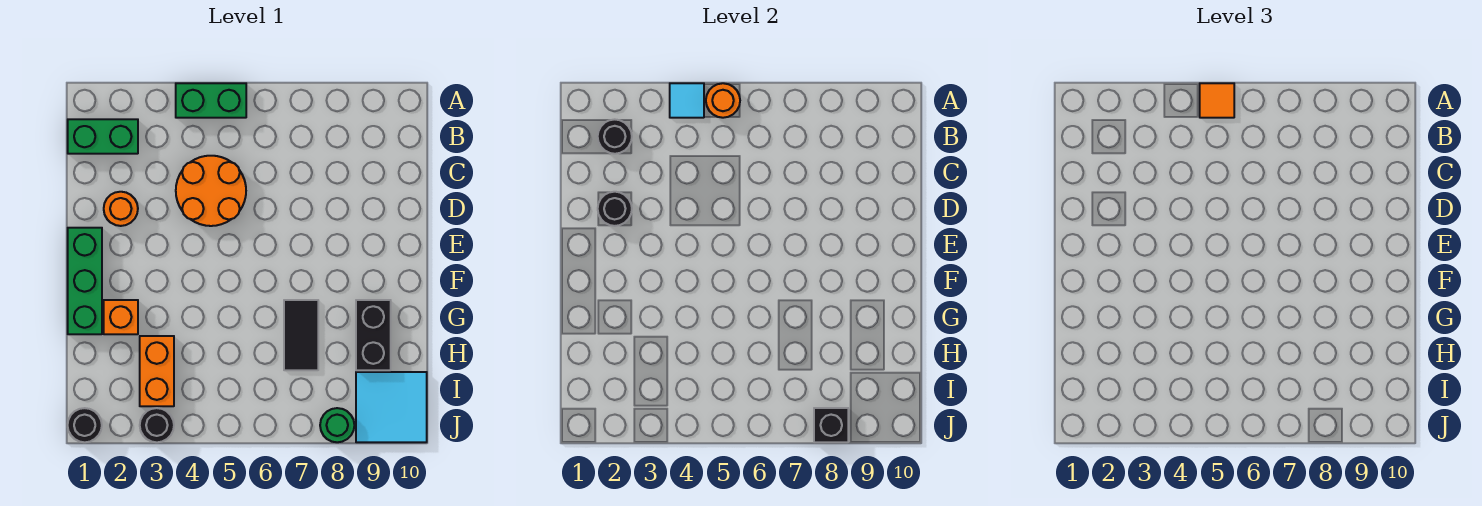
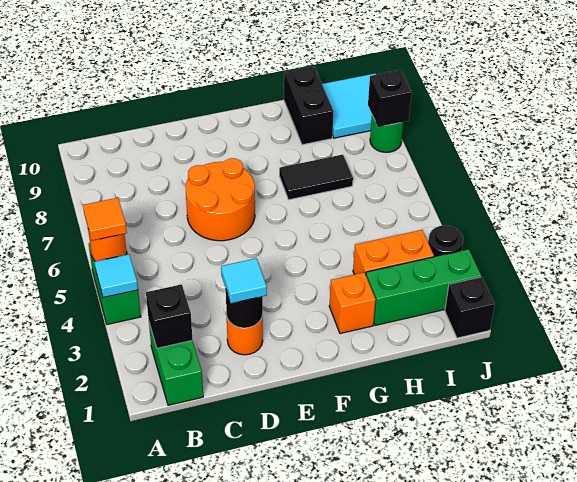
black 1x1 round brick [598,119,632,154] -> black 1x1 brick [146,284,193,348]
orange 2x2 round brick [176,156,246,226] -> orange 2x2 round brick moved to [186,158,255,241]
none -> cyan 1x1 tile [221,258,267,303]
green 1x3 brick [68,228,102,334] -> green 1x3 brick moved to [366,249,481,325]
black 1x2 brick [356,300,391,370] -> black 1x2 brick turned to [284,67,334,145]
black 1x1 round brick [68,408,102,442] -> black 1x1 brick [445,277,495,338]

